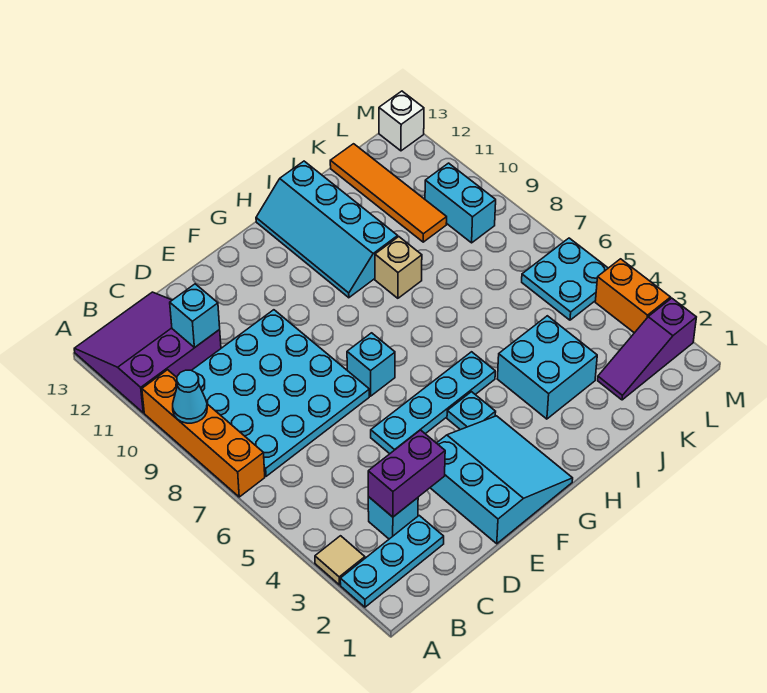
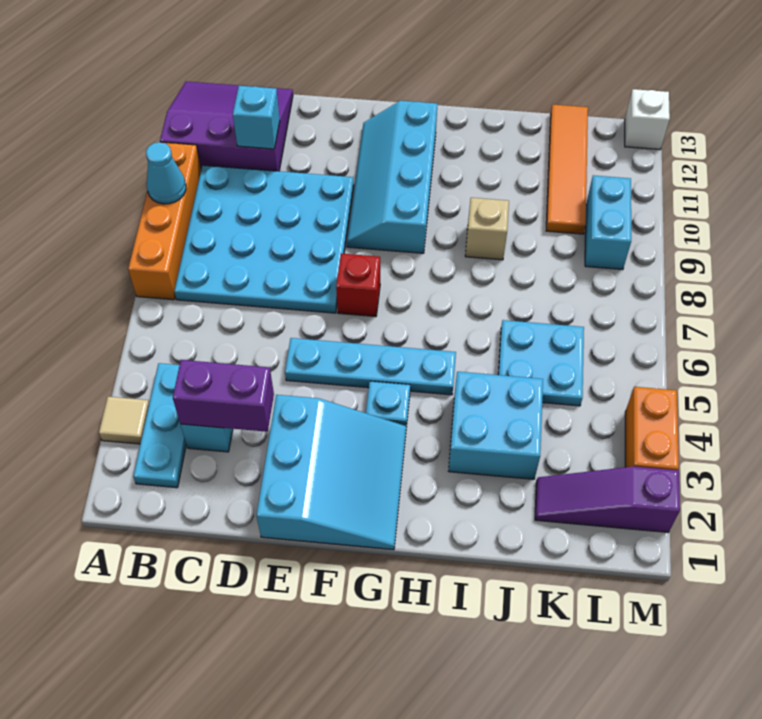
cyan 1x3 plate [340,516,444,607] -> cyan 1x3 plate turned to [133,363,186,488]
cyan 1x1 brick [347,333,395,396] -> red 1x1 brick [336,254,380,317]
cyan 2x4 slope [256,161,398,298] -> cyan 2x4 slope moved to [347,101,437,253]
cyan 2x2 plate [522,238,608,320] -> cyan 2x2 plate moved to [498,320,584,406]

